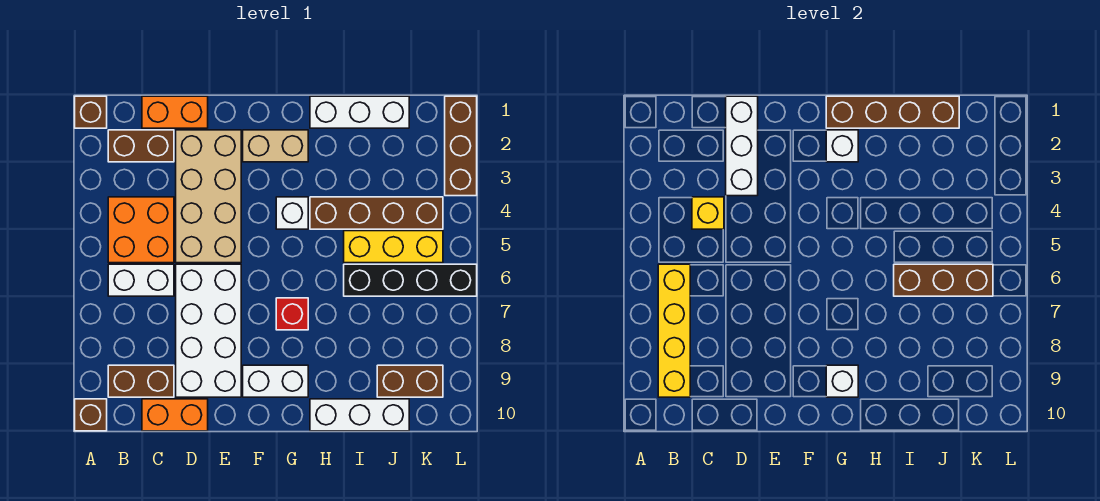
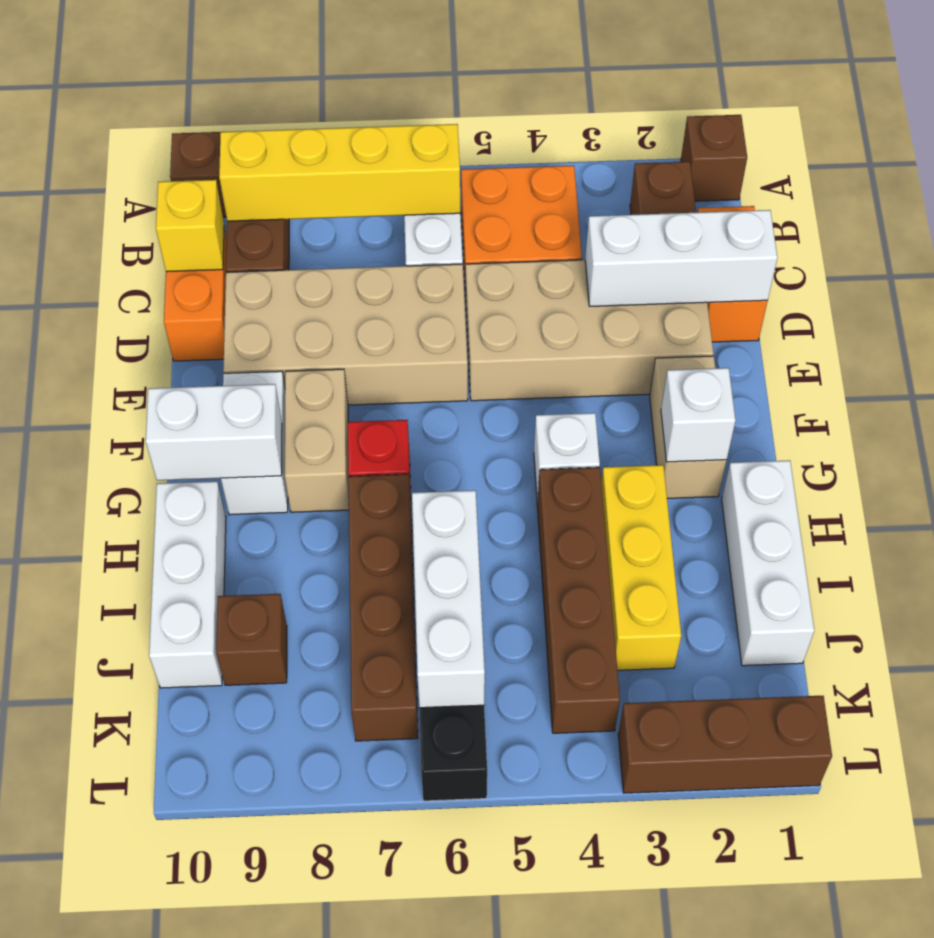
yellow 1x1 brick [692,197,724,229] -> yellow 1x1 brick moved to [156,180,224,272]
white 2x4 brick [176,264,241,397] -> tan 2x4 brick [223,264,468,405]
none -> tan 1x2 brick [285,369,349,512]
brown 1x4 brick [826,96,959,128] -> brown 1x4 brick moved to [348,474,418,741]
white 1x1 brick [826,365,858,397] -> white 1x2 brick [146,384,282,480]
yellow 1x3 brick [344,231,443,263] -> yellow 1x3 brick moved to [601,465,681,670]
brown 1x3 brick [894,264,993,296] -> white 1x3 brick [412,490,485,708]
brown 1x2 brick [377,365,443,397] -> brown 1x1 brick [216,594,287,685]

